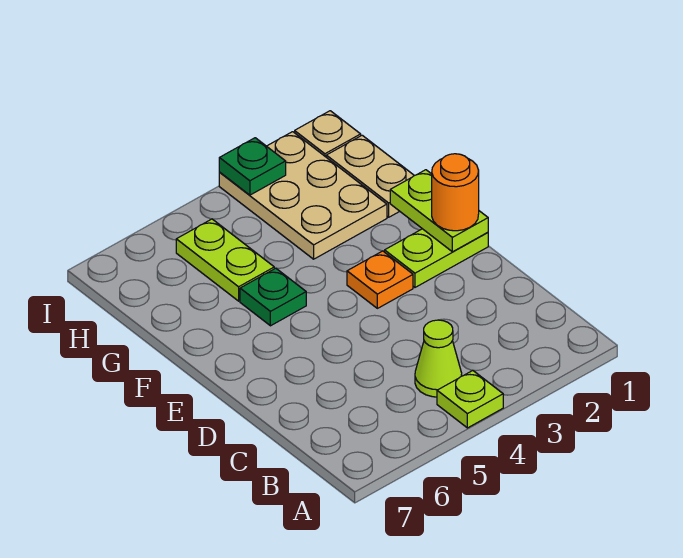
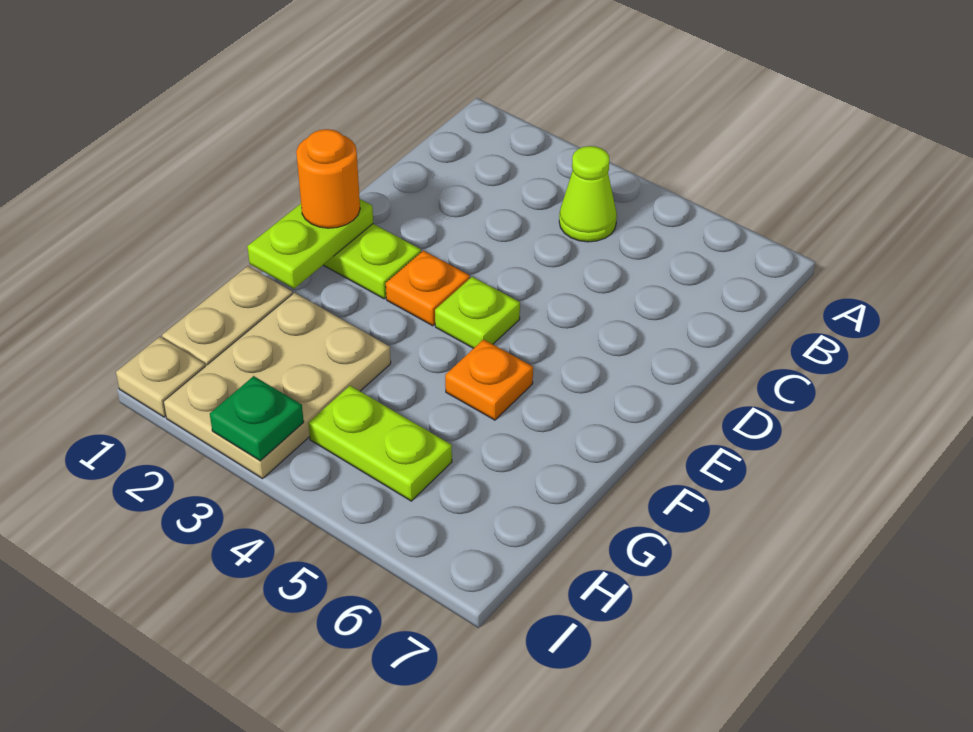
lime 1x1 plate [437,370,503,428] -> lime 1x1 plate moved to [435,277,520,348]
green 1x1 plate [240,268,306,326] -> orange 1x1 plate [445,339,533,420]
lime 1x2 plate [176,219,274,301] -> lime 1x2 plate turned to [308,386,452,501]

